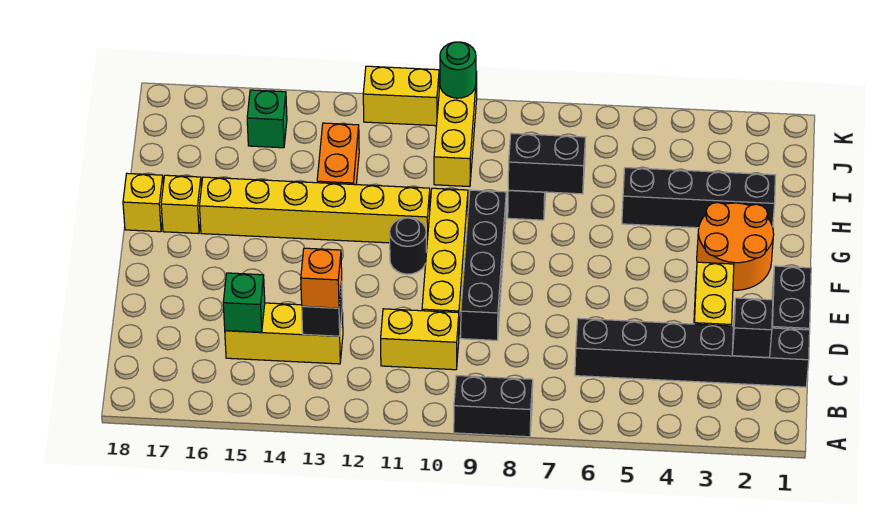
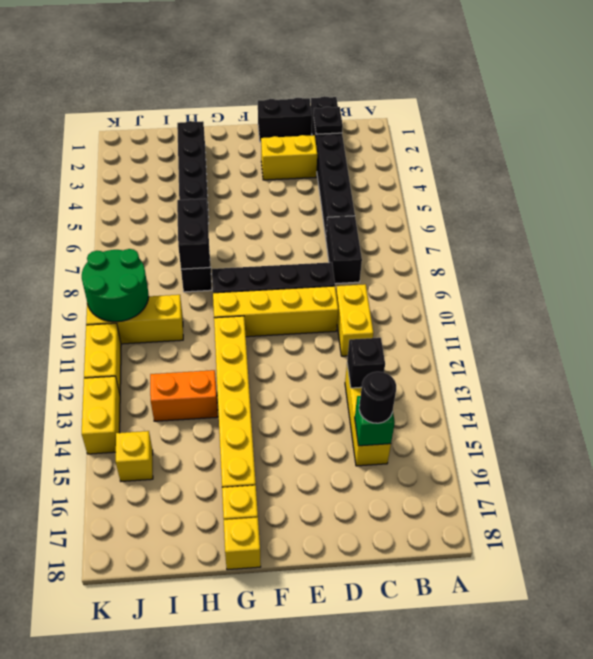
black 1x2 brick [454,375,533,437] -> black 1x2 brick moved to [326,216,362,284]
black 1x1 brick [732,298,773,358] -> black 1x1 plate [314,107,343,134]
orange 1x1 brick [301,248,342,308] -> none
orange 2x2 round brick [697,203,774,290] -> none
black 1x1 round brick [390,218,426,274] -> black 1x1 round brick moved to [359,372,396,423]
green 1x1 brick [247,90,287,148] -> yellow 1x1 brick [116,431,153,481]
green 1x1 round brick [440,42,476,98] -> green 2x2 round brick [82,249,149,322]
none -> yellow 1x2 brick [82,376,120,454]

